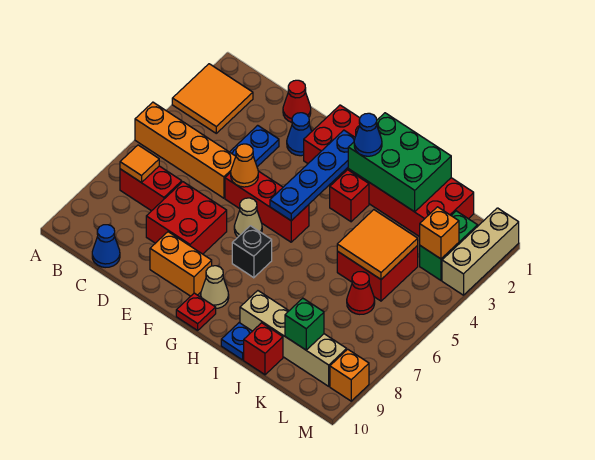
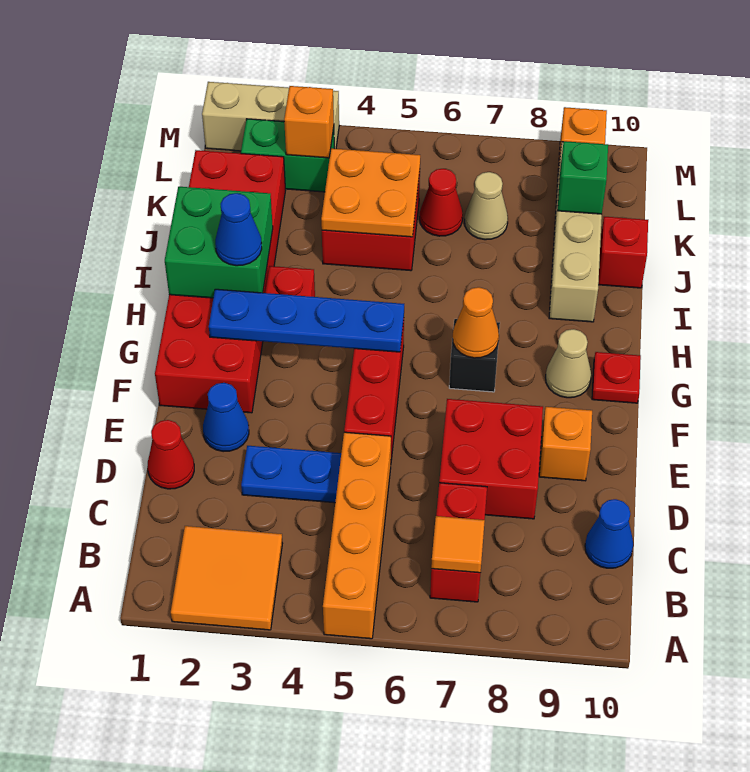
orange 1x1 cone [231,144,258,187] -> orange 1x1 cone moved to [453,287,499,358]
orange 1x2 brick [150,232,212,296] -> orange 1x1 brick [539,407,592,481]
tan 1x1 cone [234,198,262,237] -> tan 1x1 cone moved to [465,172,508,240]
green 2x3 brick [348,113,451,212] -> green 2x2 brick [165,187,273,298]
blue 1x1 plate [221,323,252,360] -> none
orange 2x2 tile [337,210,418,279] -> orange 2x2 plate [321,148,420,237]

